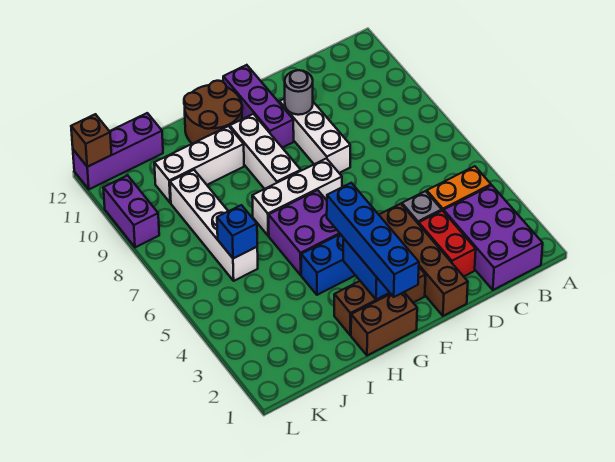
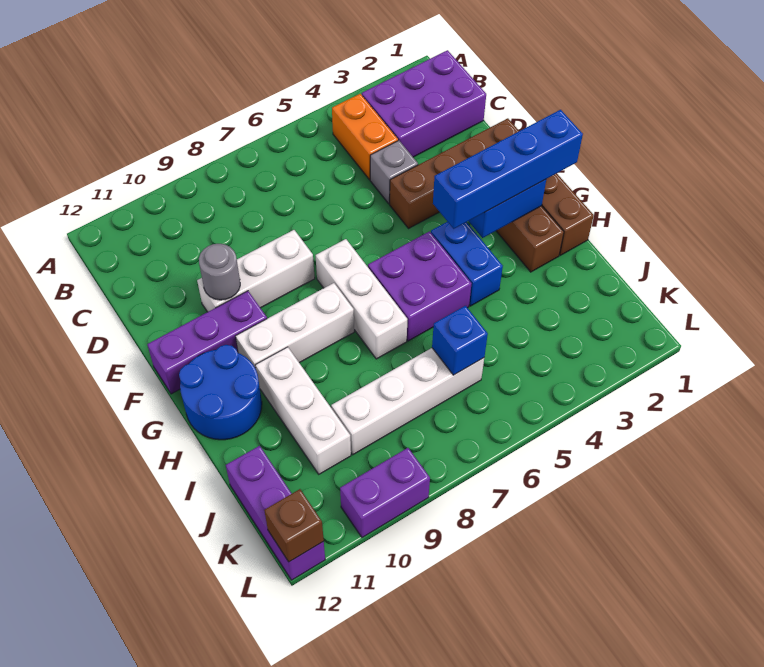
red 1x2 brick [419,210,476,276] -> none
brown 2x2 round brick [184,81,242,144] -> blue 2x2 round brick [179,345,262,440]

